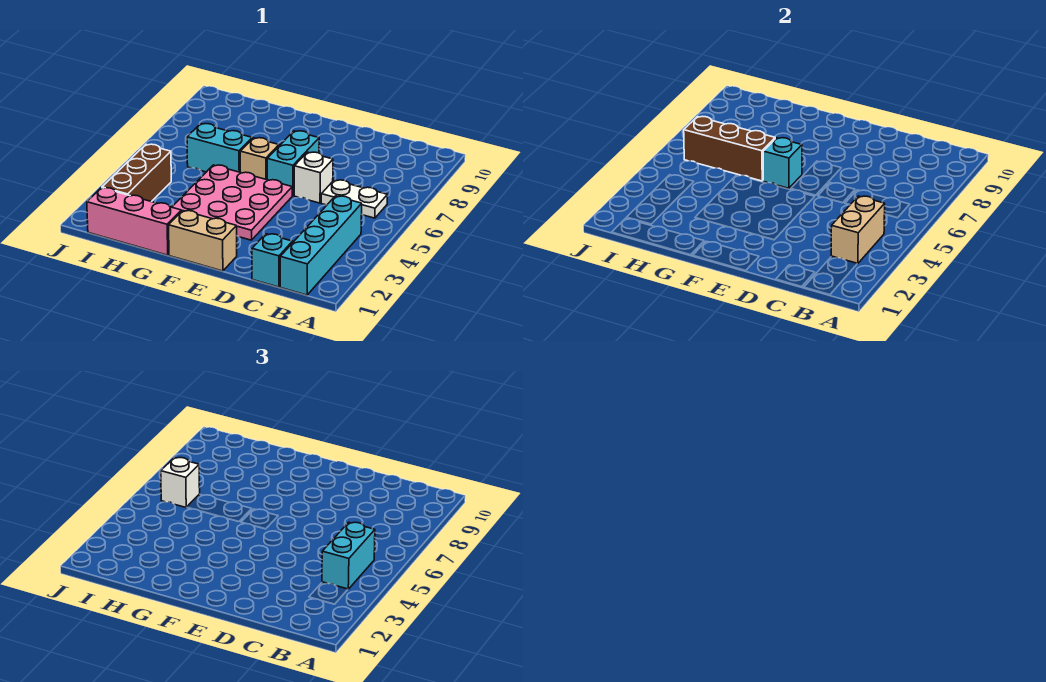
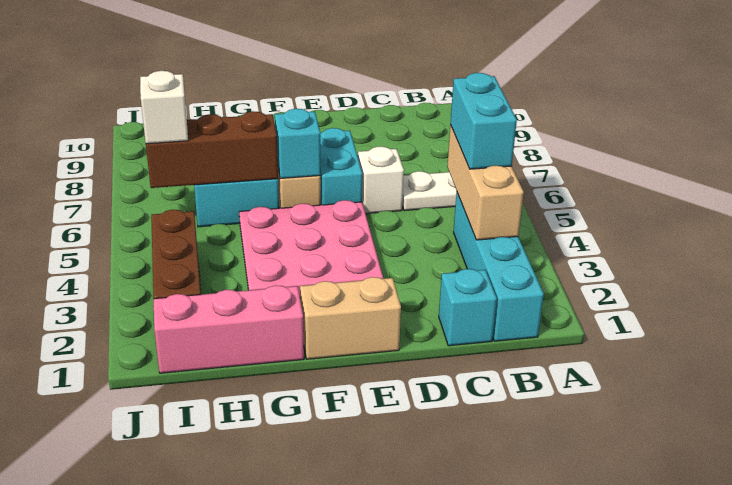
tan 1x2 brick [831,196,885,264] -> tan 1x3 brick [447,125,524,240]

